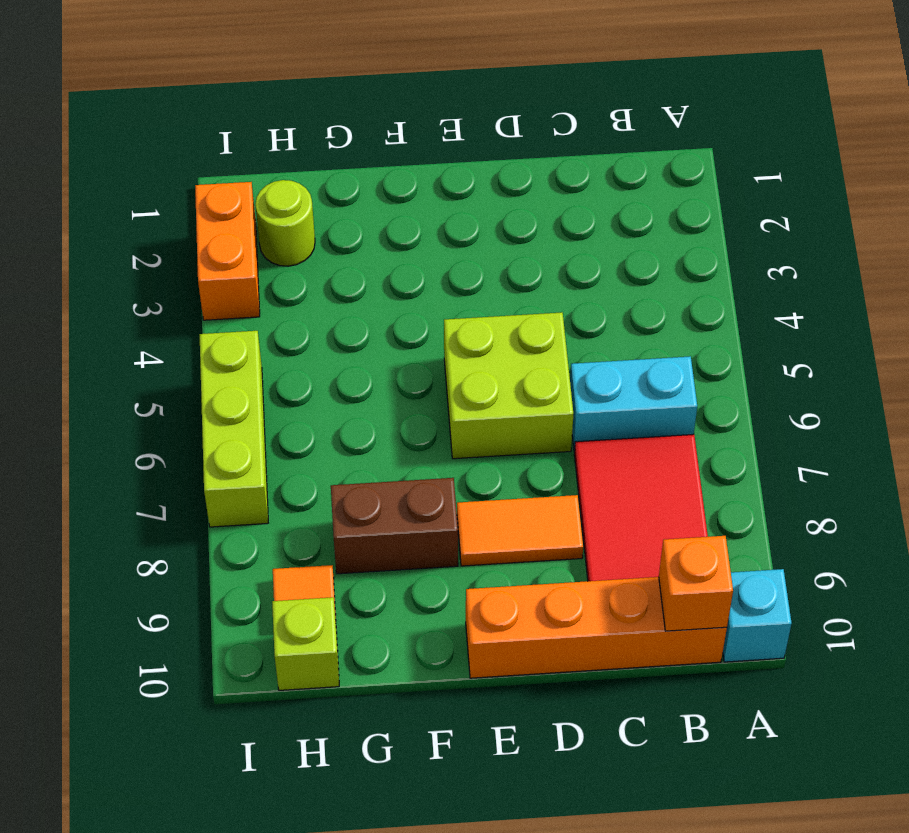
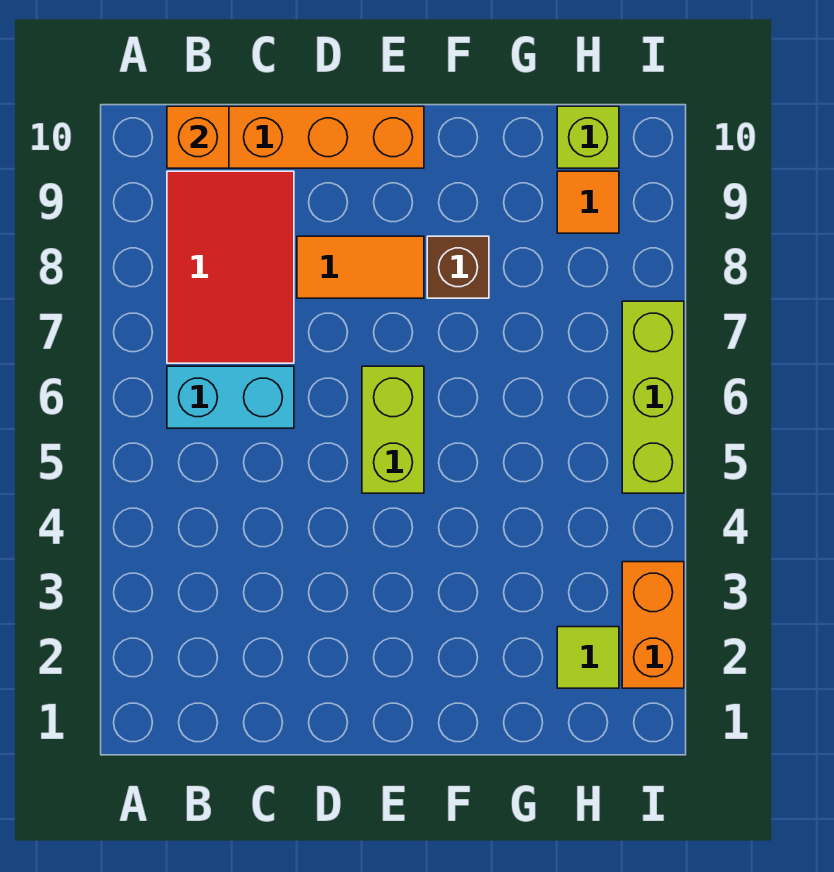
cyan 1x1 brick [723,569,792,662] -> none
lime 2x2 brick [444,312,573,459] -> lime 1x2 brick [362,366,424,493]
brown 1x2 brick [331,478,458,574] -> brown 1x1 brick [427,236,489,298]
lime 1x1 round brick [255,180,315,266] -> lime 1x1 tile [557,627,619,688]

